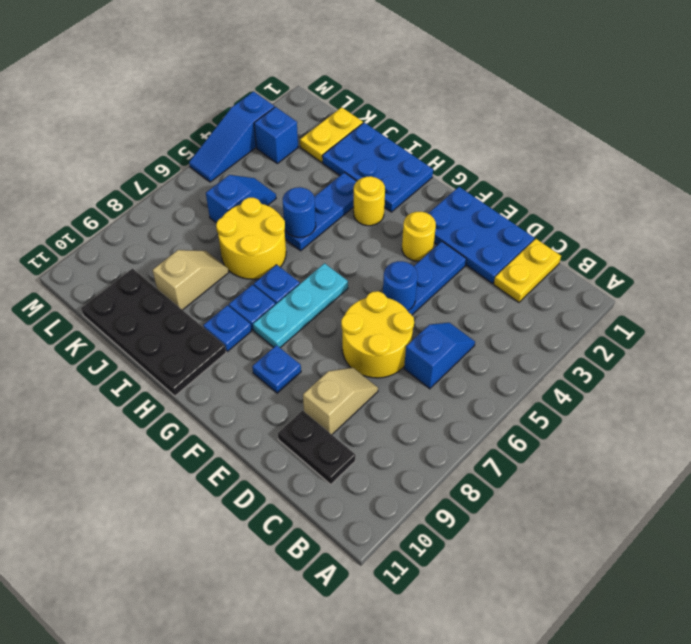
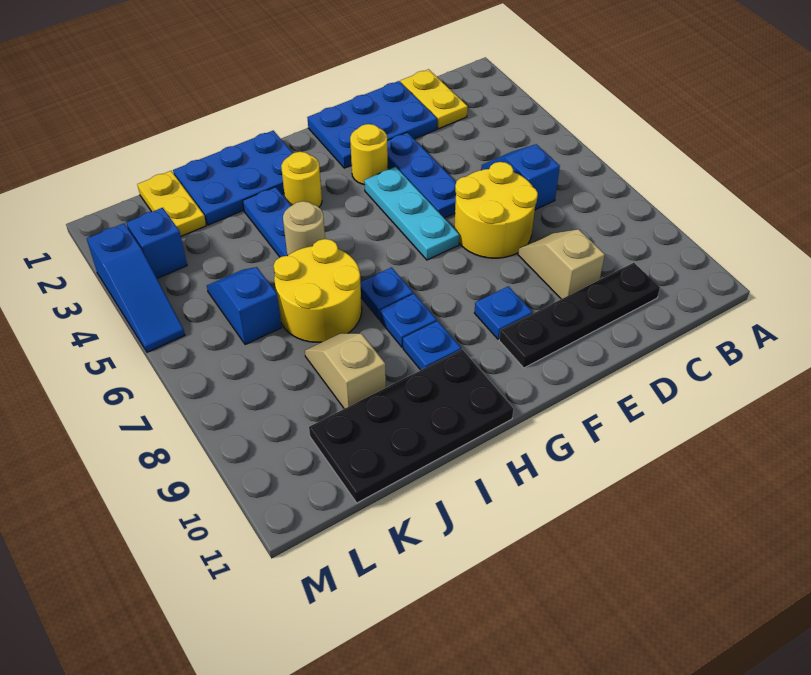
black 1x2 plate [278,410,355,484] -> black 1x4 plate [499,263,660,368]
blue 1x1 round brick [383,261,418,311] -> none
cyan 1x3 plate [253,263,348,347] -> cyan 1x3 plate moved to [364,167,459,260]
blue 1x1 round brick [283,187,316,238] -> tan 1x1 round brick [283,201,325,256]

